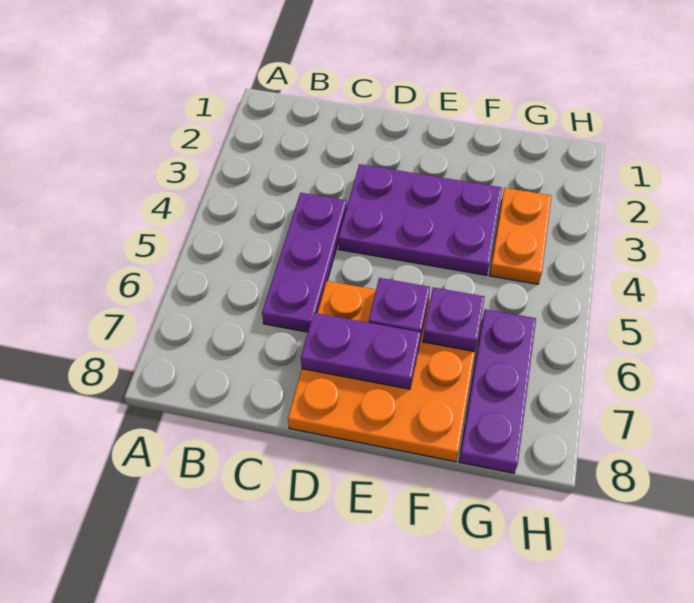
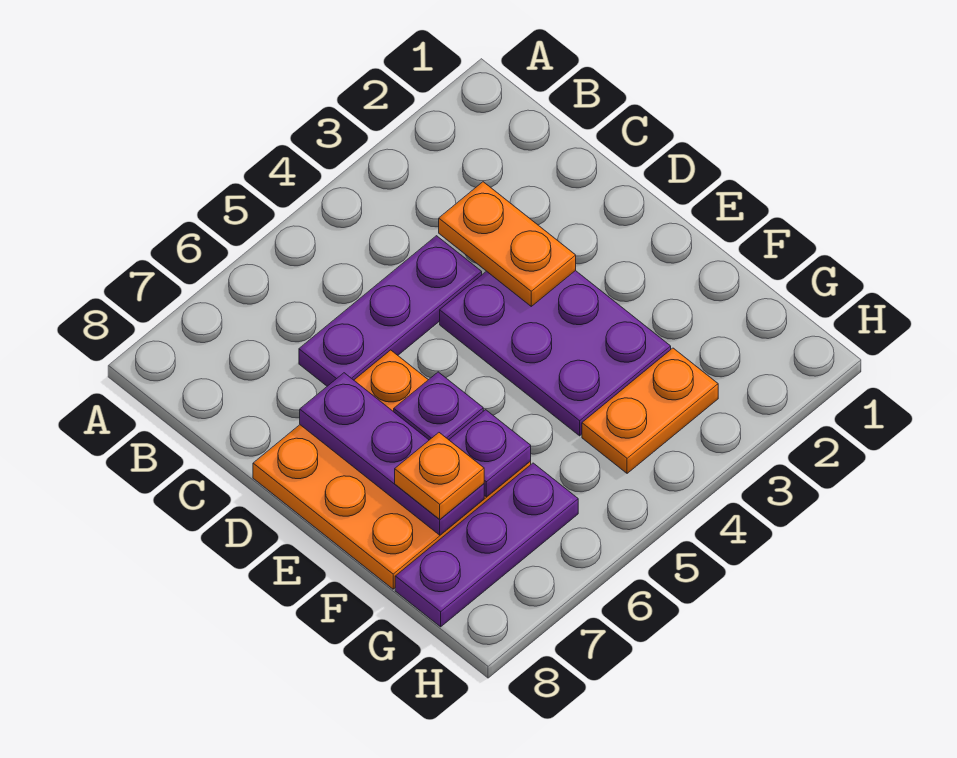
none -> orange 1x2 plate [439,182,576,306]
purple 1x2 plate [301,313,421,389] -> purple 1x3 plate [300,373,484,535]
none -> orange 1x1 plate [395,433,484,519]

